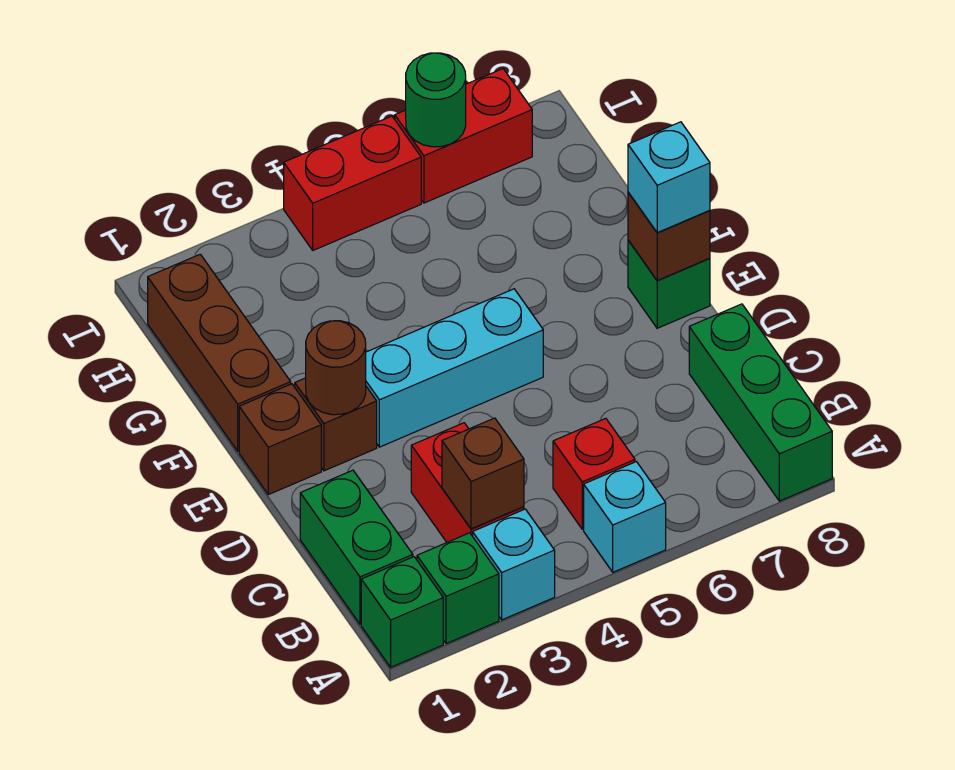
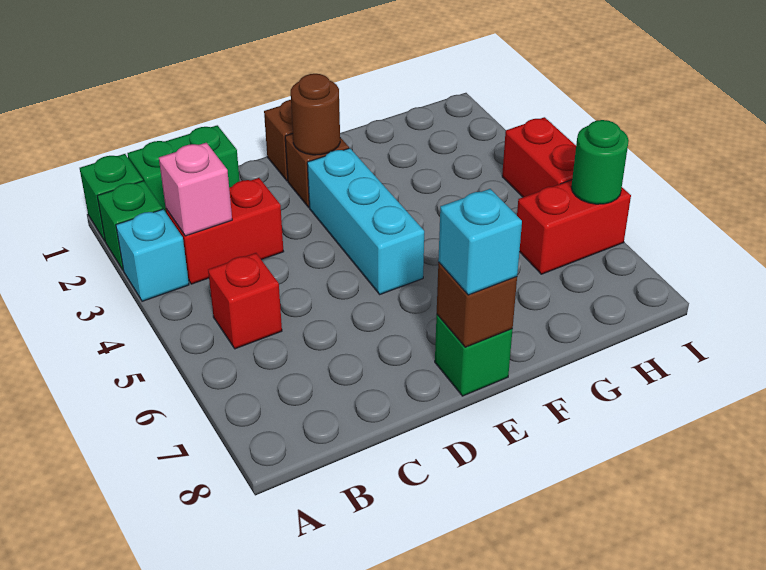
cyan 1x1 brick [584,462,666,572] -> none
green 1x3 brick [689,304,832,501] -> none
brown 1x1 brick [442,418,524,529] -> pink 1x1 brick [159,143,232,236]
brown 1x3 brick [148,254,291,451] -> none
red 1x2 brick [395,69,532,203] -> red 1x2 brick turned to [517,180,631,274]

